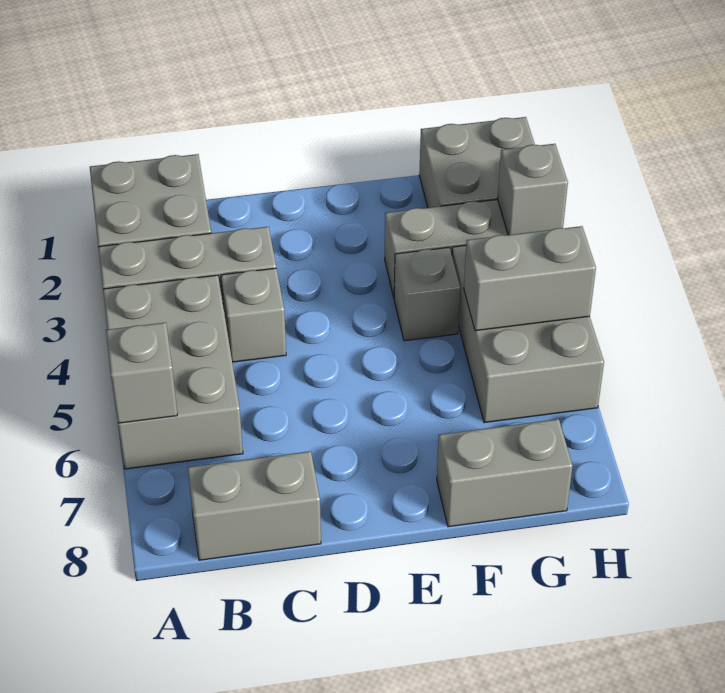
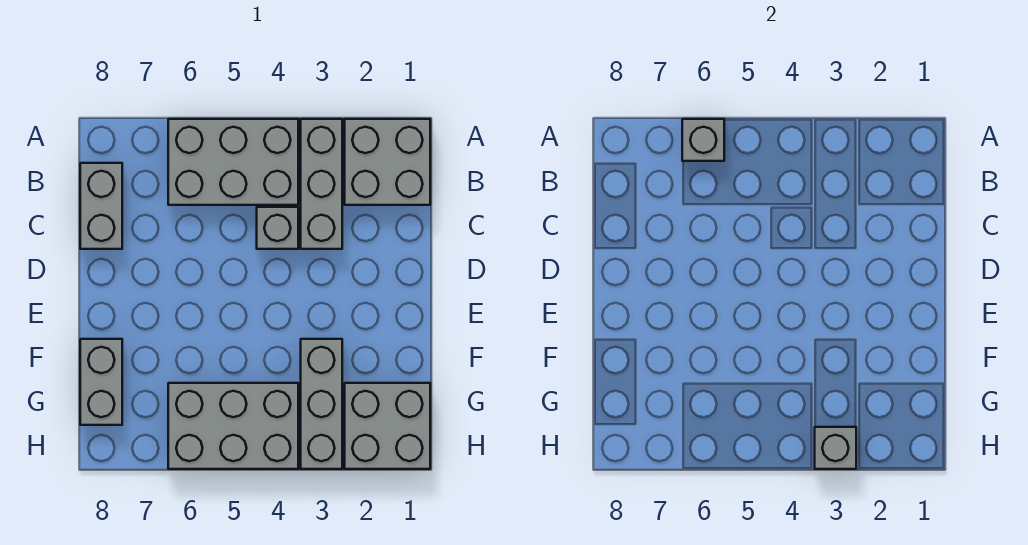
grey 1x1 brick [394,248,460,341] -> none
grey 1x2 brick [464,226,596,331] -> none

